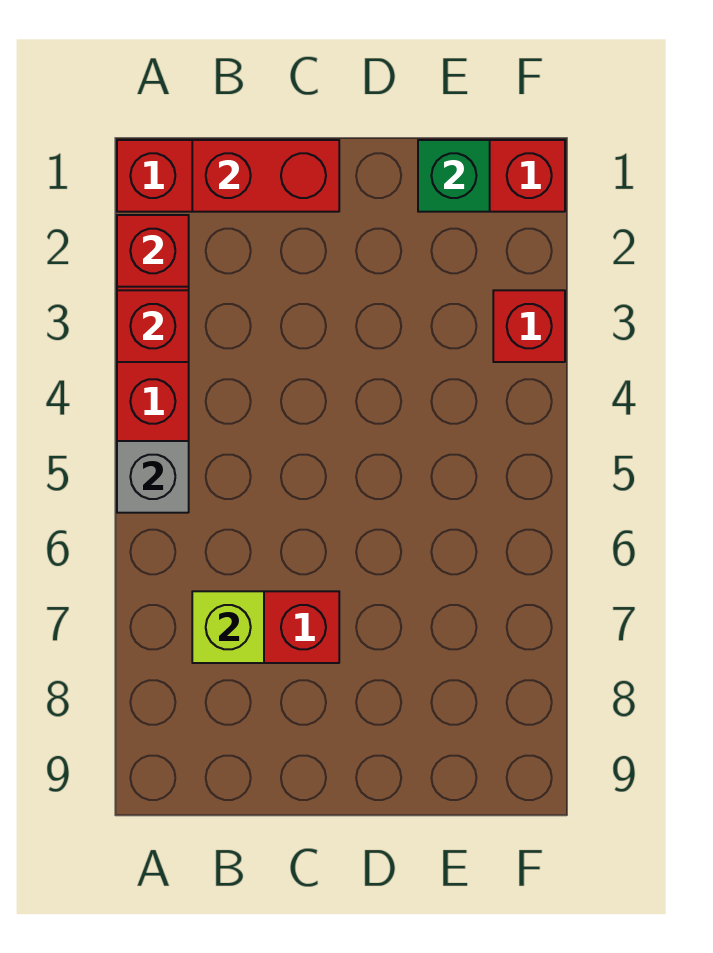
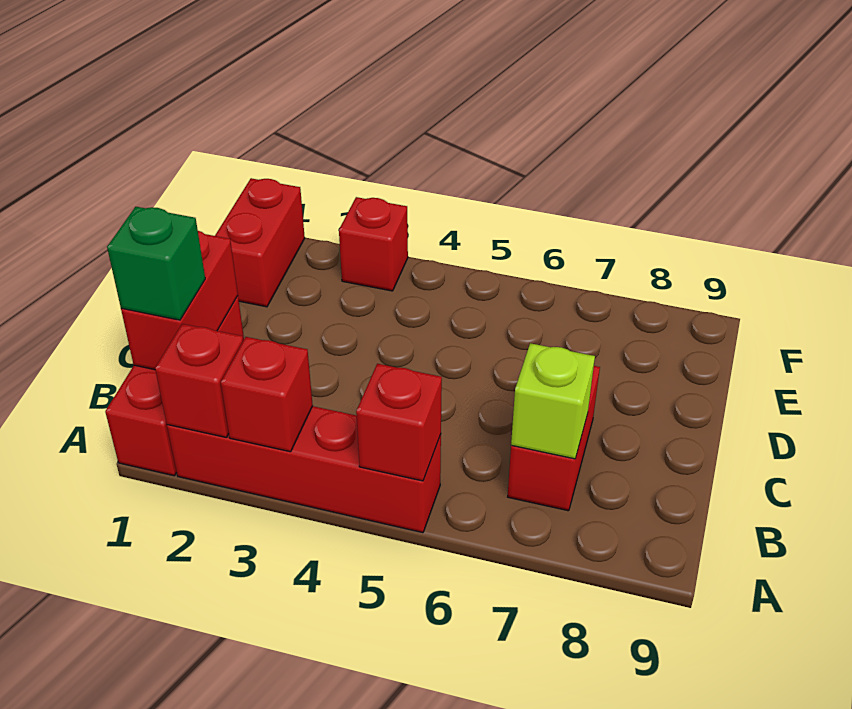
grey 1x1 brick [117,441,189,513] -> red 1x1 brick [356,364,442,481]
green 1x1 brick [418,140,490,212] -> green 1x1 brick moved to [107,207,205,320]

